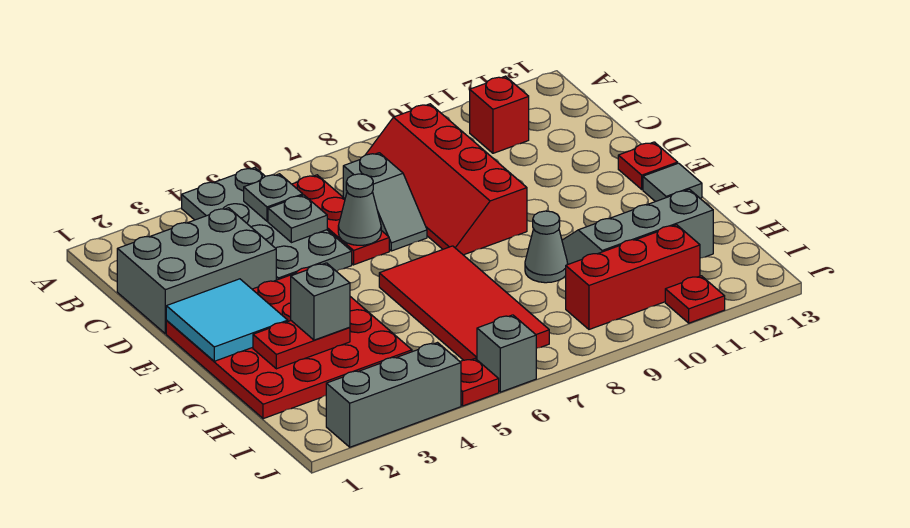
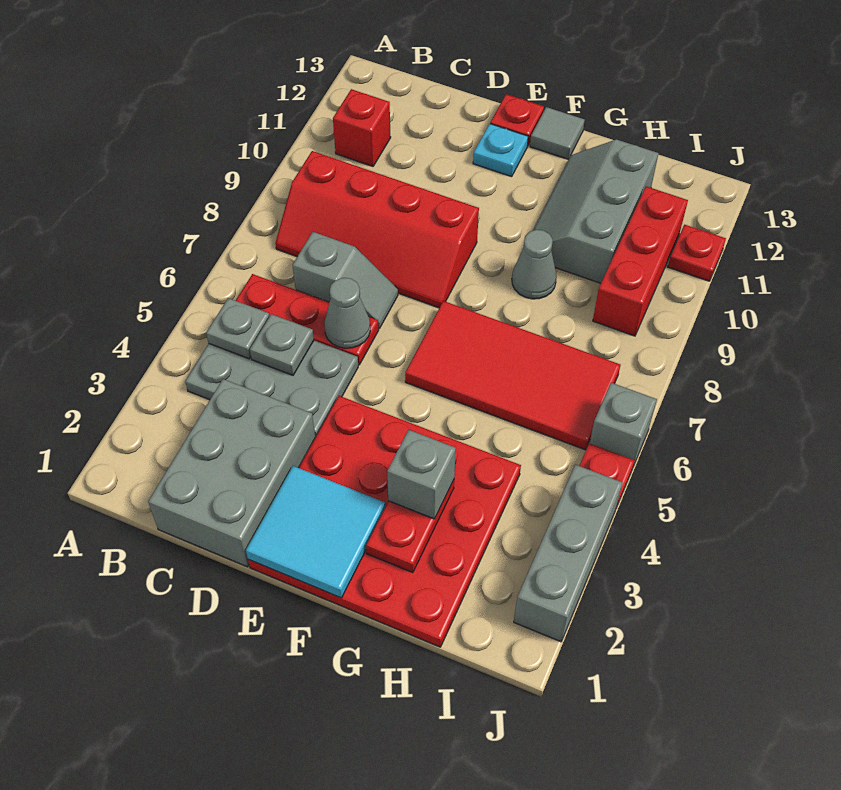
grey 2x4 plate [182,168,352,280] -> grey 2x3 plate [185,341,358,437]
none -> cyan 1x1 plate [473,124,528,177]

